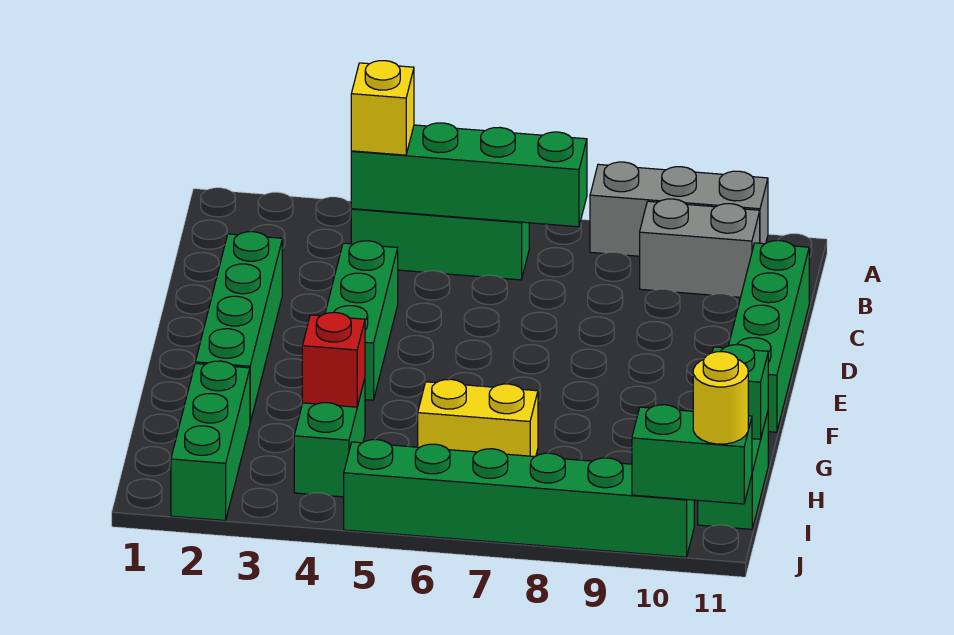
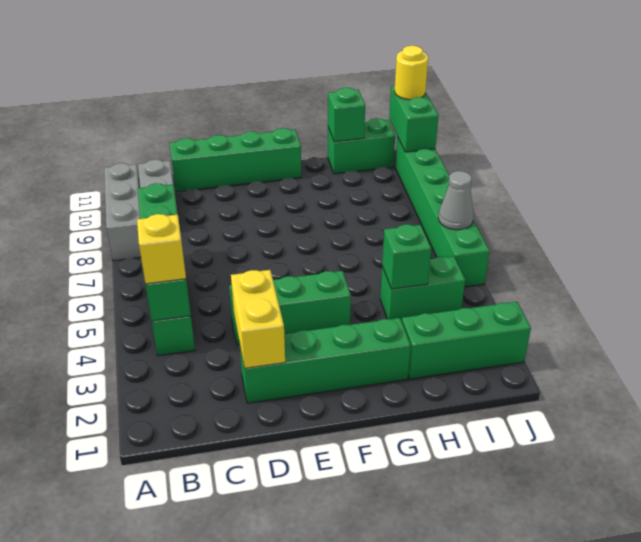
red 1x1 brick [302,313,365,407] -> green 1x1 brick [382,224,431,289]
yellow 1x2 brick [418,379,538,457] -> yellow 1x2 brick moved to [231,270,285,368]
none -> grey 1x1 cone [438,171,474,230]

